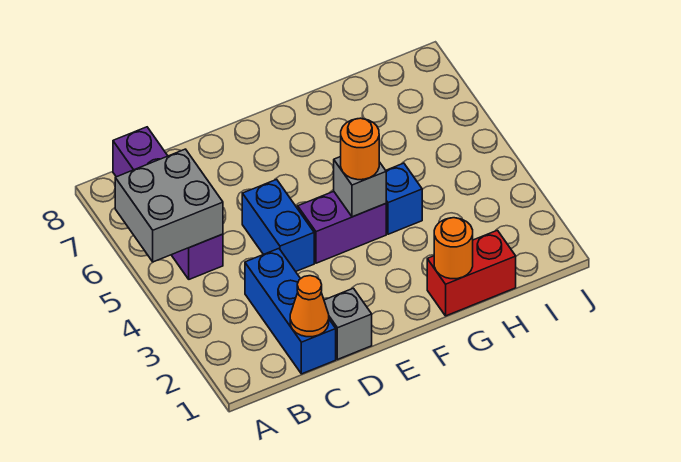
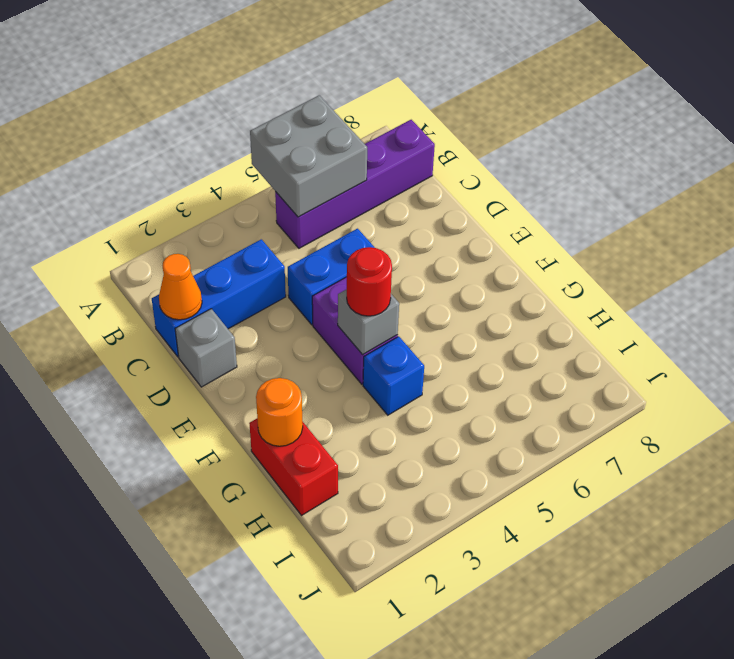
orange 1x1 round brick [341,118,379,180] -> red 1x1 round brick [347,247,392,316]

